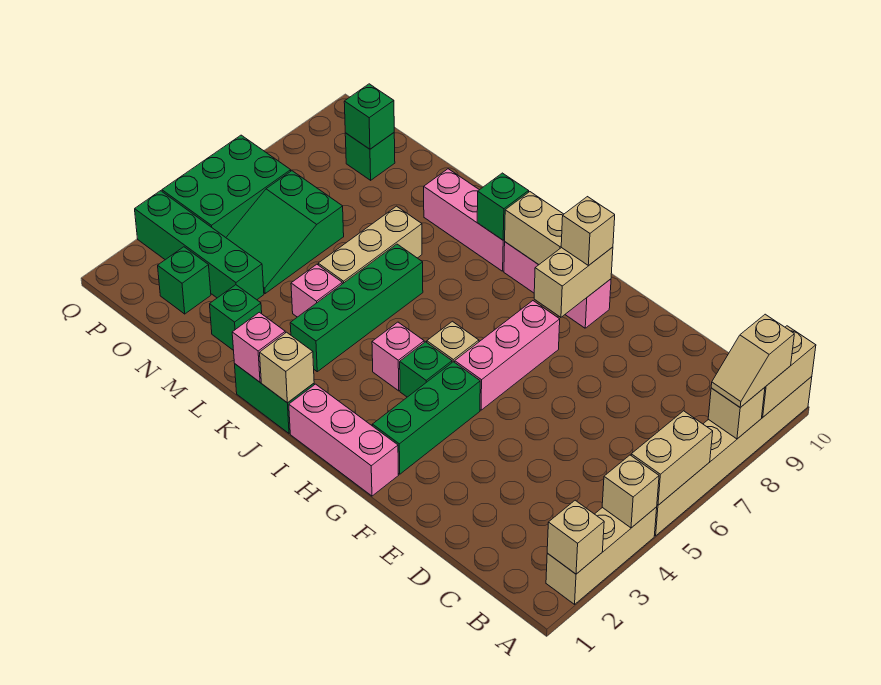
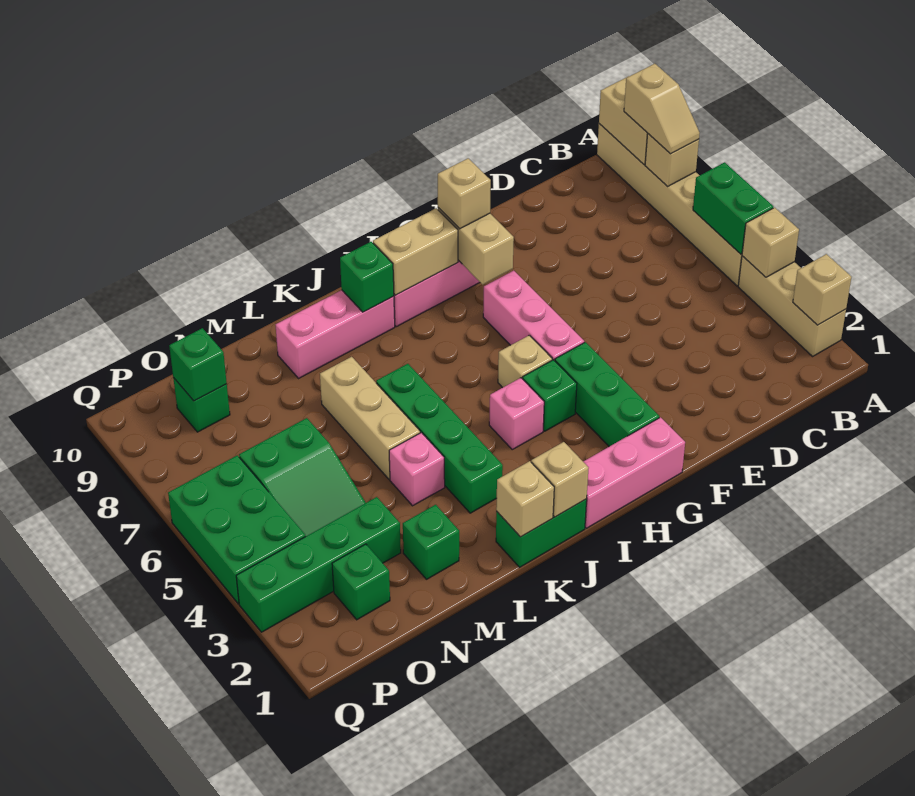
tan 1x2 brick [631,411,713,505] -> green 1x2 brick [693,162,773,254]
pink 1x1 brick [232,312,285,382] -> tan 1x1 brick [496,461,554,537]

